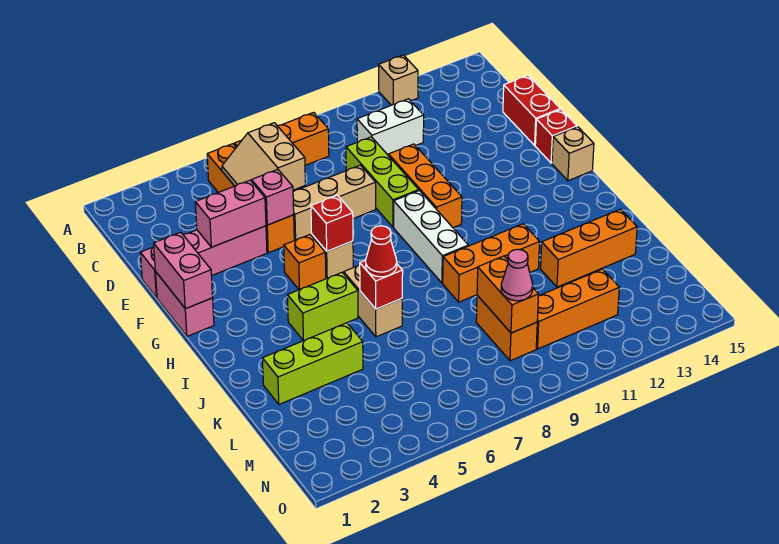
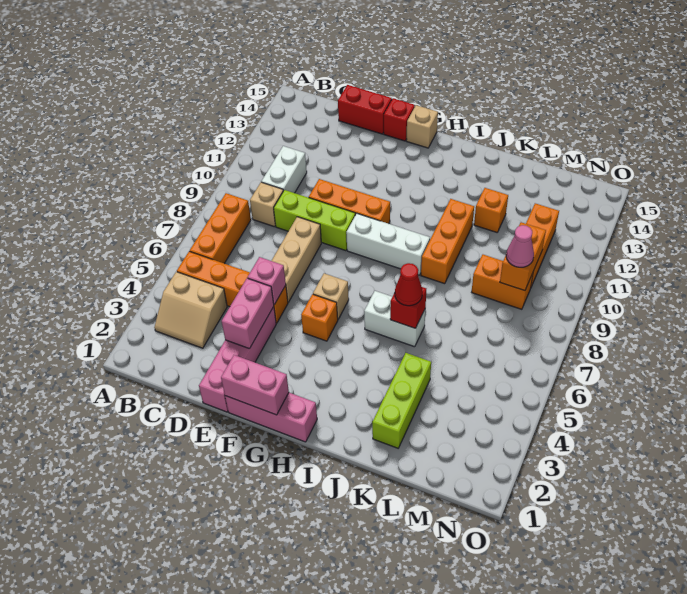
tan 1x1 brick [379,55,418,105] -> tan 1x1 brick moved to [250,182,283,227]
tan 2x2 slope [222,123,305,190] -> tan 2x2 slope moved to [154,272,227,348]
pink 1x2 brick [155,272,214,336] -> pink 1x3 brick [225,393,317,442]
red 1x1 brick [311,195,353,251] -> none
lime 1x2 brick [287,272,358,341] -> none
tan 1x2 brick [344,265,402,337] -> white 1x2 brick [364,291,425,347]
orange 1x3 brick [541,209,637,287] -> orange 1x1 brick [474,188,508,232]
orange 1x2 brick [477,256,539,333] -> orange 1x2 brick turned to [500,222,546,291]

